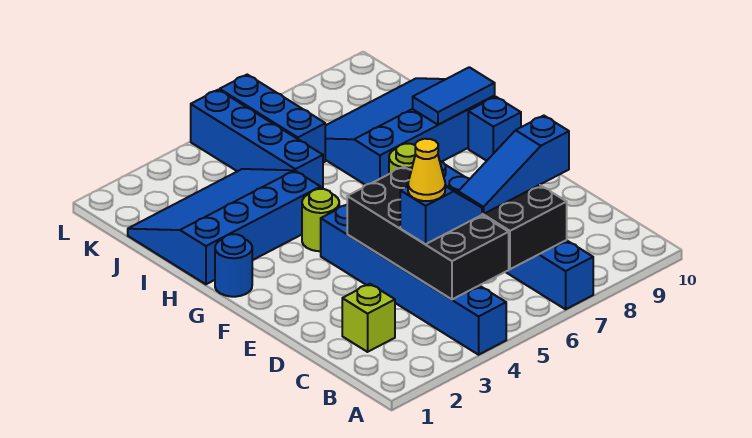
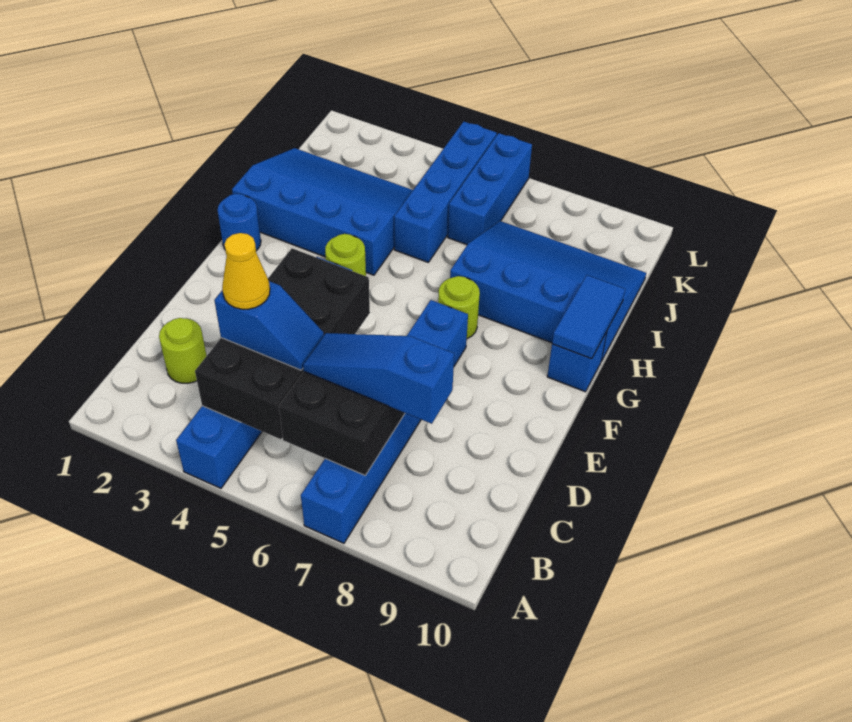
lime 1x1 brick [342,284,395,352] -> lime 1x1 round brick [159,318,206,383]
blue 1x2 tile [413,67,495,125] -> blue 1x2 tile turned to [552,275,625,359]

